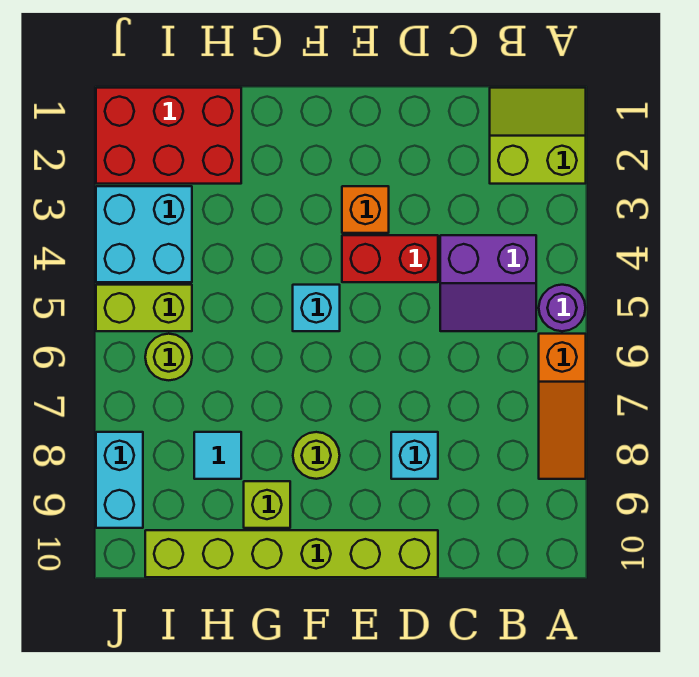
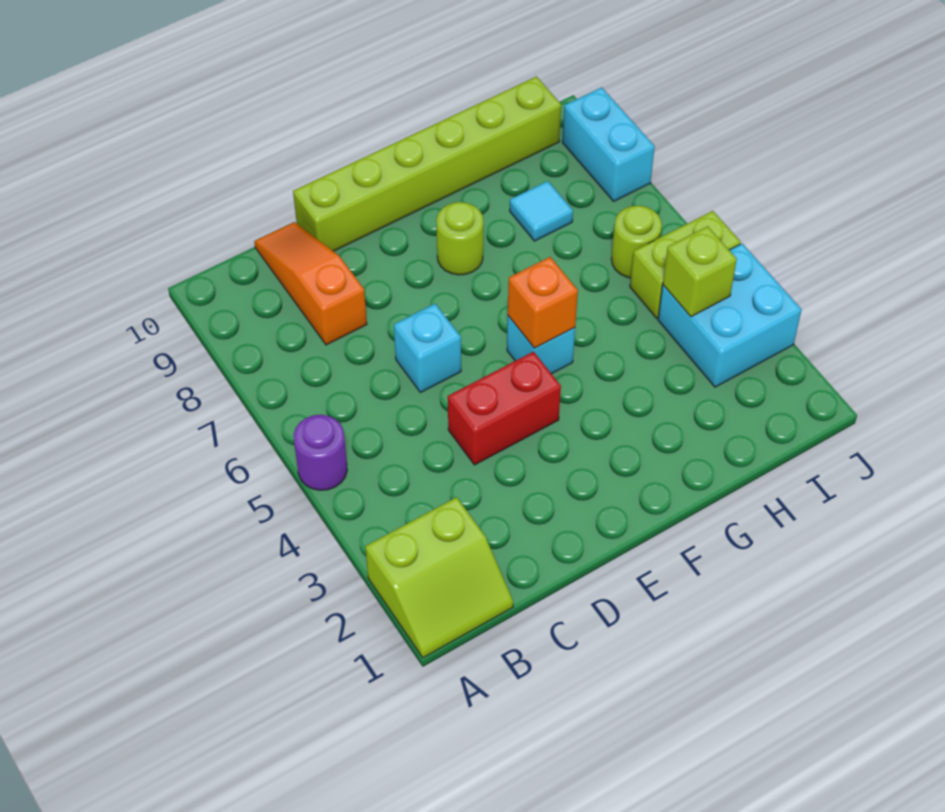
orange 1x3 slope [539,334,586,479] -> orange 1x3 slope moved to [254,222,367,345]
purple 2x2 slope [440,235,536,331] -> none
cyan 1x1 brick [391,432,438,479] -> cyan 1x1 brick moved to [394,304,461,393]
orange 1x1 brick [342,186,389,233] -> orange 1x1 brick moved to [508,257,578,348]
lime 1x1 brick [244,481,290,528] -> lime 1x1 brick moved to [663,226,737,317]
red 2x3 brick [96,88,241,184] -> none

